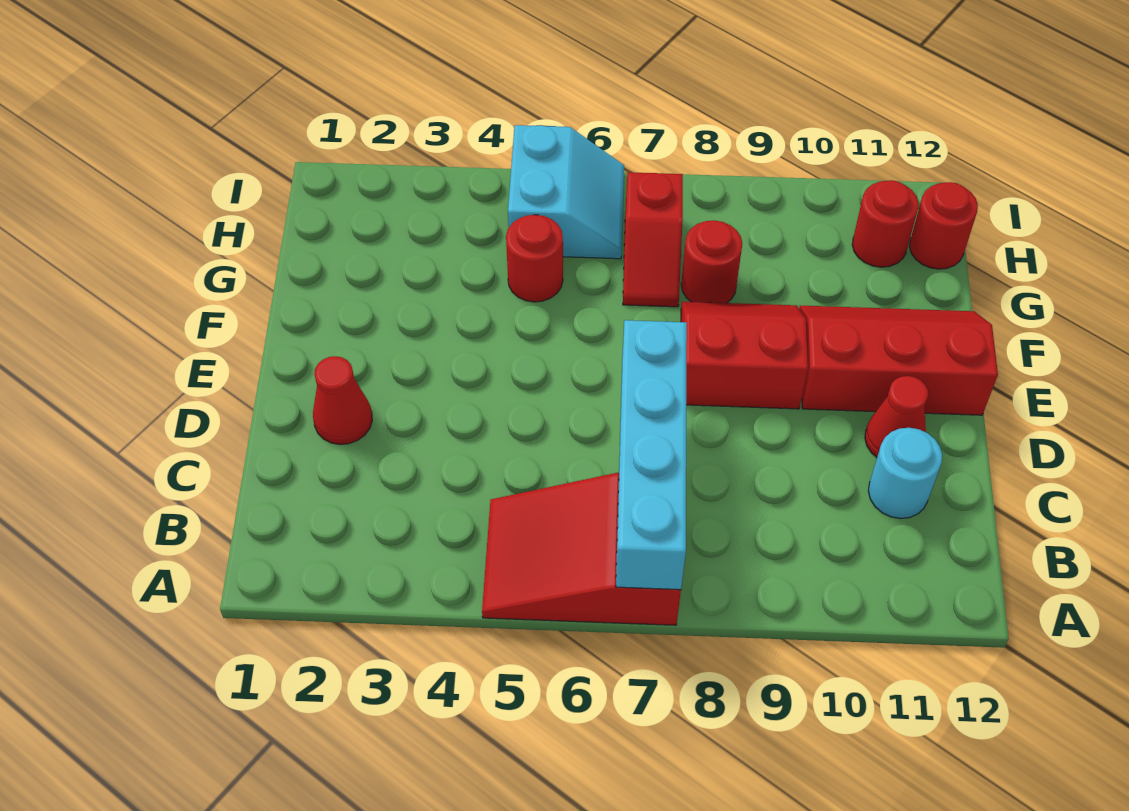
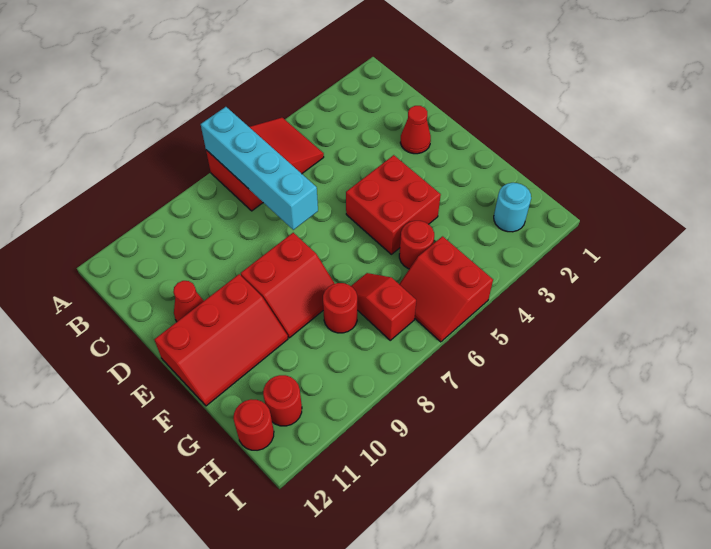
cyan 1x1 round brick [868,428,942,519] -> cyan 1x1 round brick moved to [494,183,531,232]
none -> red 2x2 brick [346,155,441,254]
cyan 2x2 slope [508,125,624,259] -> red 2x2 slope [399,236,493,342]

